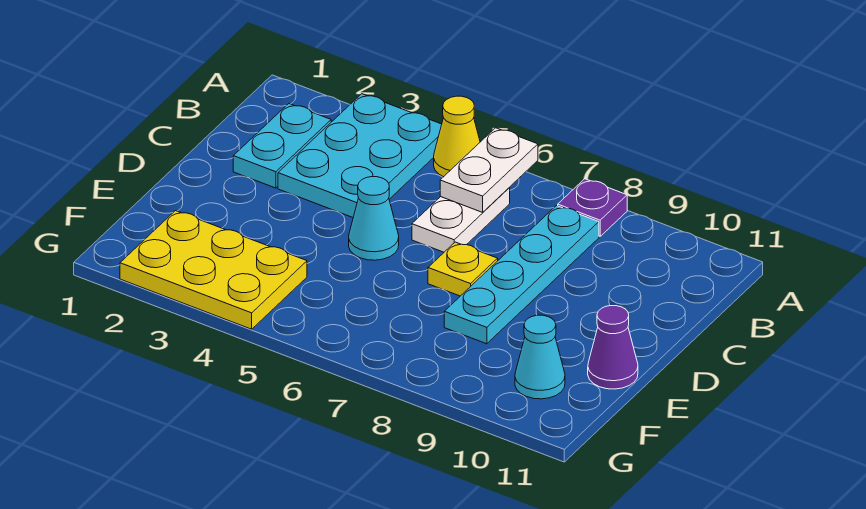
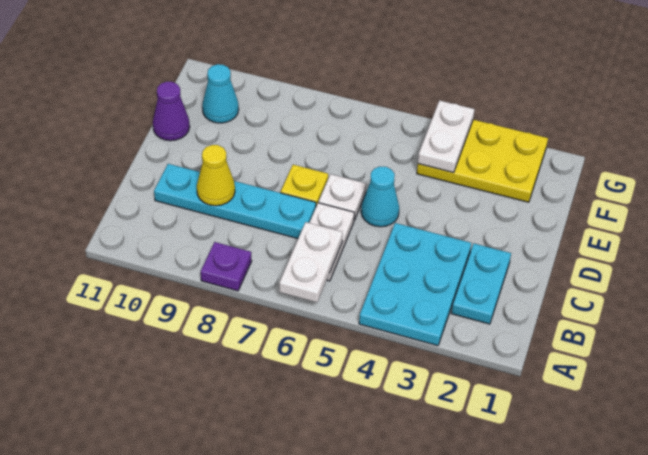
yellow 1x1 cone [434,96,480,177] -> yellow 1x1 cone moved to [197,145,235,206]
cyan 1x4 plate [444,206,599,344] -> cyan 1x4 plate turned to [154,164,316,239]
none -> white 1x1 plate [319,174,366,220]
none -> white 1x2 plate [418,100,475,173]

